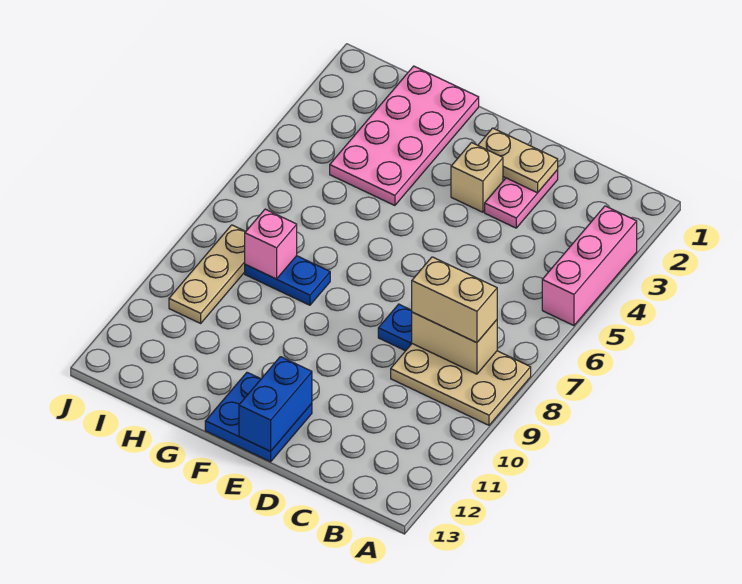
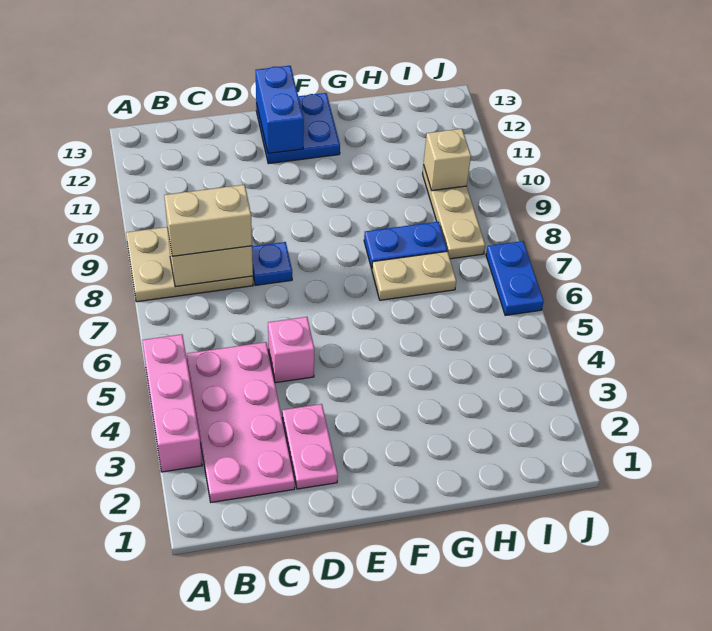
tan 1x2 plate [478,128,558,193] -> tan 1x2 plate moved to [372,251,456,300]
tan 1x1 brick [451,143,503,212] -> tan 1x1 brick moved to [424,129,471,191]
pink 2x4 plate [330,66,479,206] -> pink 2x4 plate moved to [186,342,295,502]
pink 1x1 brick [245,209,297,279] -> pink 1x1 brick moved to [268,317,314,383]
none -> blue 1x2 plate [486,241,544,315]

